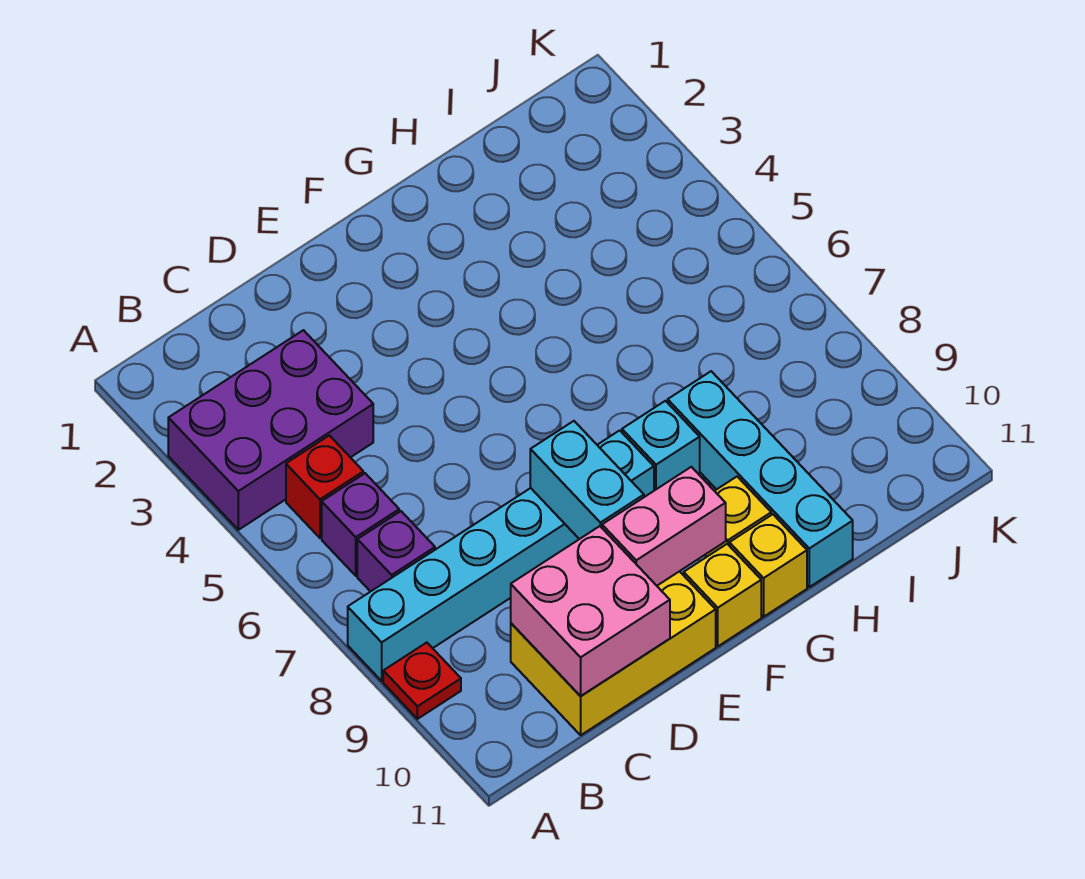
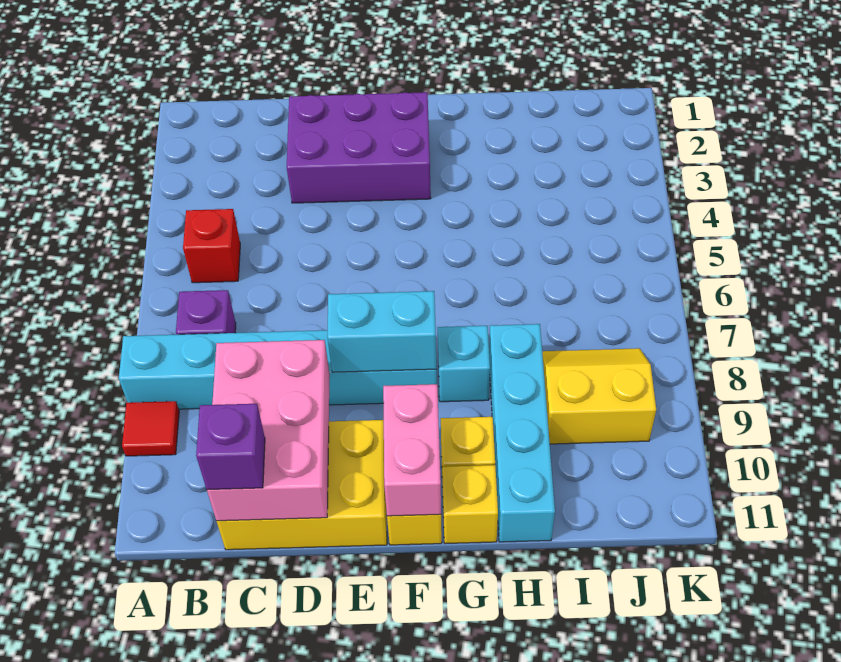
purple 2x3 brick [168,330,373,530] -> purple 2x3 brick moved to [287,92,431,203]
red 1x1 plate [383,643,461,719] -> red 1x1 tile [122,401,179,456]
purple 1x1 brick [322,473,399,576] -> purple 1x1 brick moved to [196,404,265,490]
pink 2x2 brick [511,526,670,696] -> pink 2x3 brick [207,340,330,521]
cyan 1x2 brick [530,421,644,539] -> cyan 1x2 brick turned to [327,291,436,372]
pink 1x2 brick [602,467,726,586] -> pink 1x2 brick turned to [383,384,441,516]
none -> yellow 2x2 slope [542,348,656,444]

